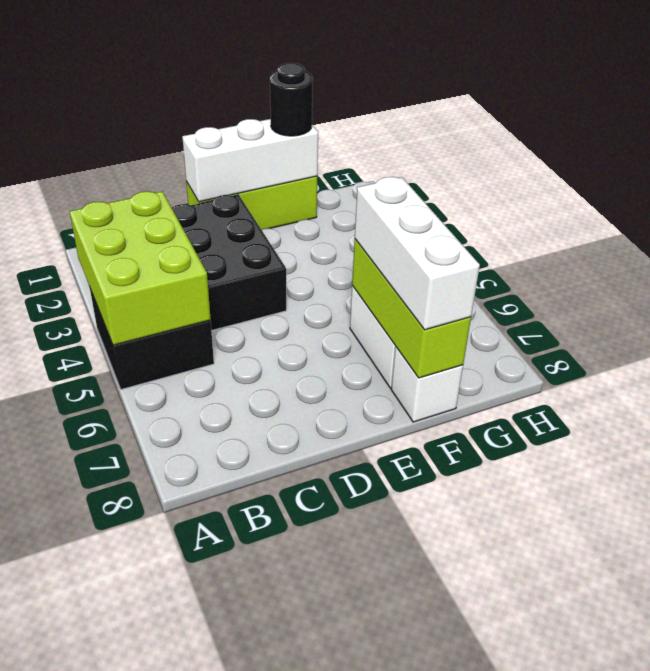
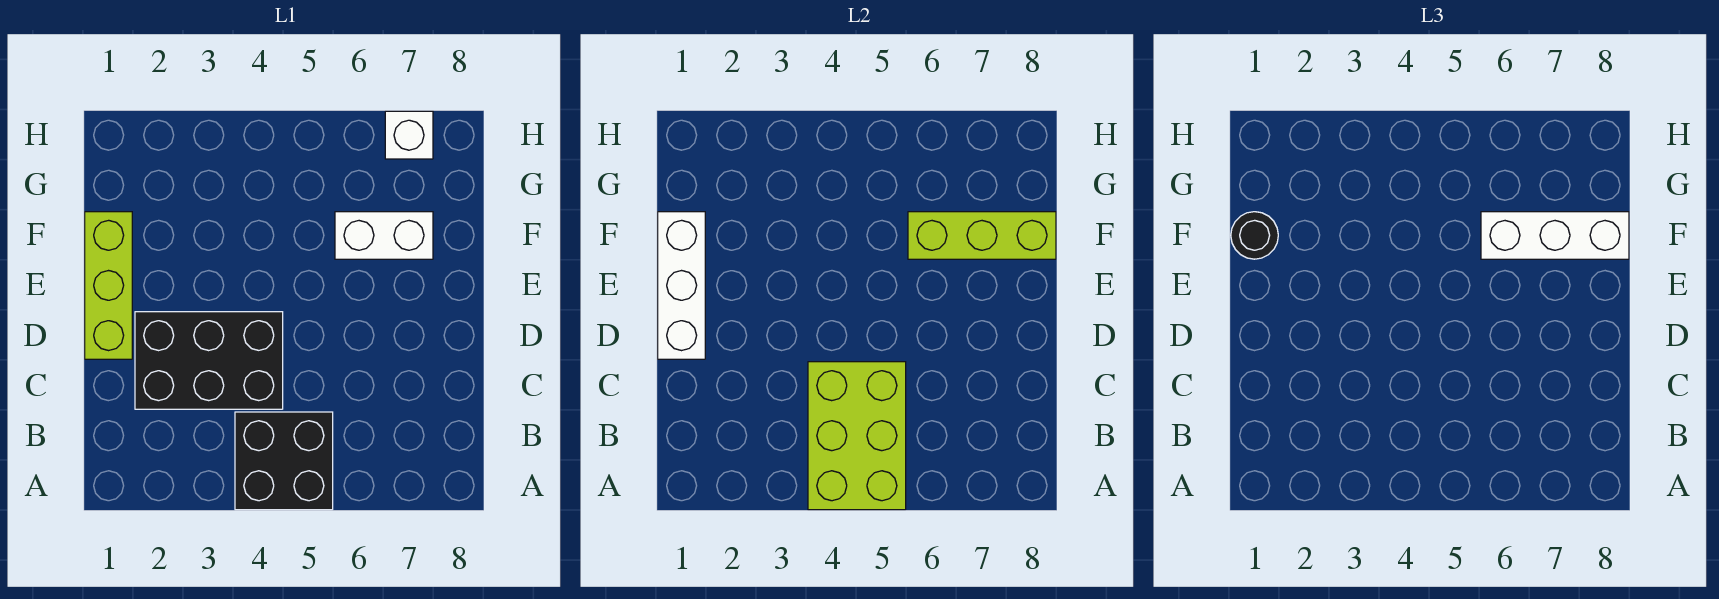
lime 2x3 brick [69,191,211,345] -> lime 2x3 brick turned to [808,362,906,510]
white 1x1 brick [391,347,463,422] -> white 1x1 brick moved to [385,111,433,159]

